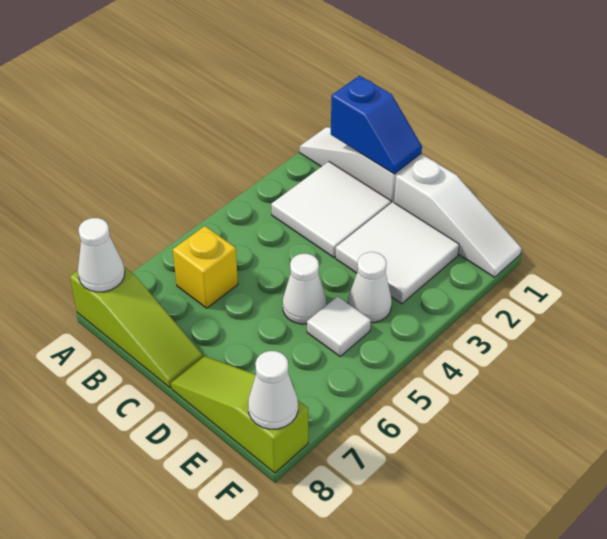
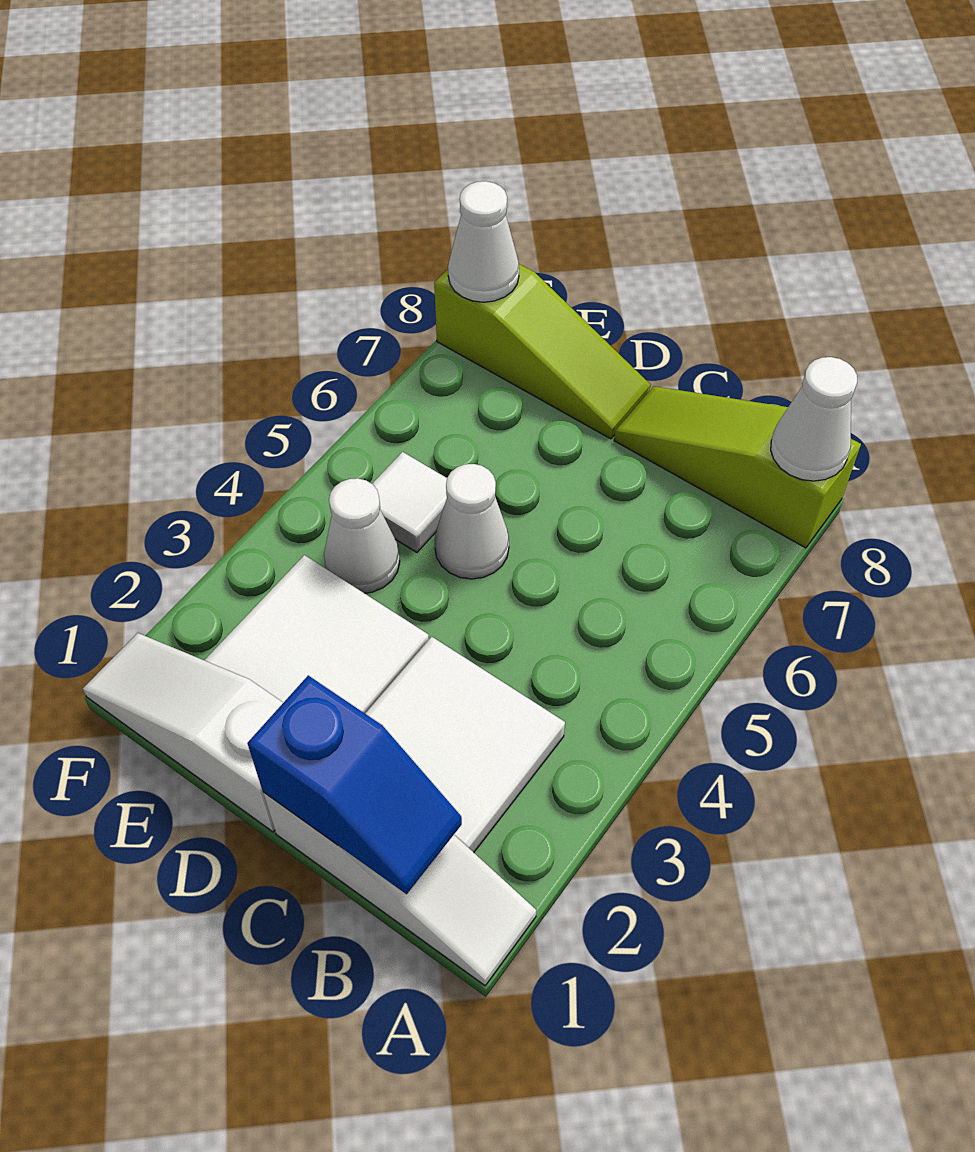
blue 1x2 slope [331,76,422,174] -> blue 1x2 slope turned to [247,676,462,894]
yellow 1x1 brick [173,226,238,308] -> none

